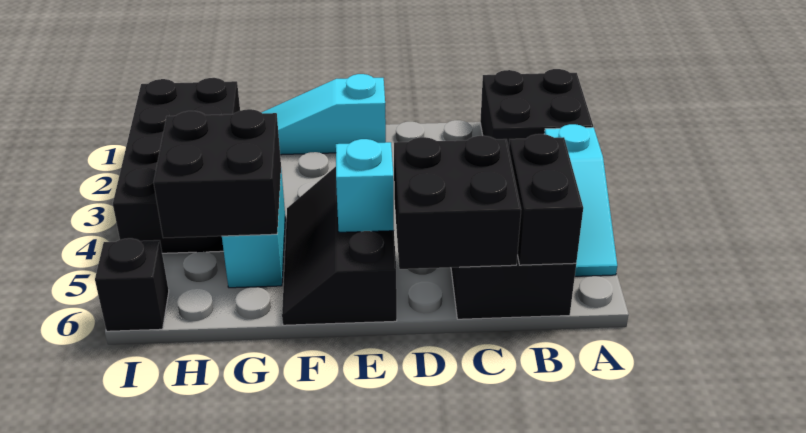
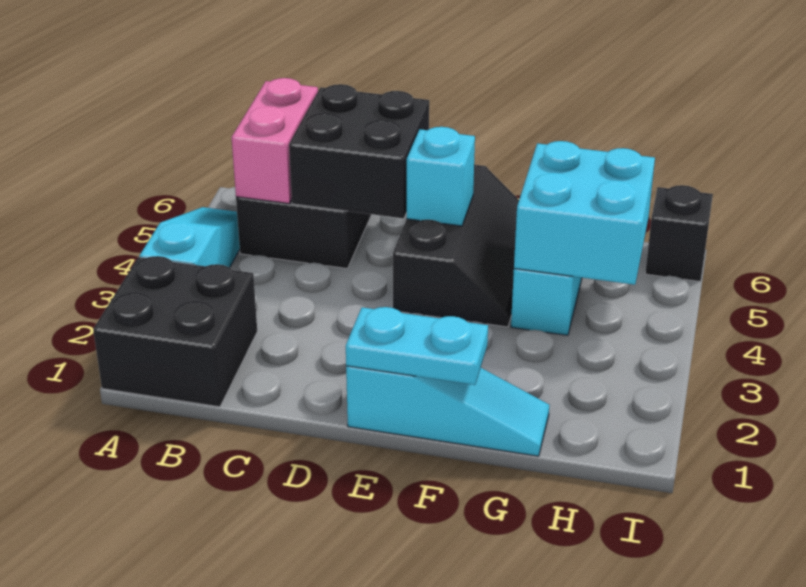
black 1x2 brick [509,134,583,265] -> pink 1x2 brick [231,78,318,204]
none -> cyan 1x2 plate [346,307,488,385]
black 2x2 brick [154,109,281,238] -> cyan 2x2 brick [514,141,655,285]
black 2x4 brick [113,78,240,253] -> none

